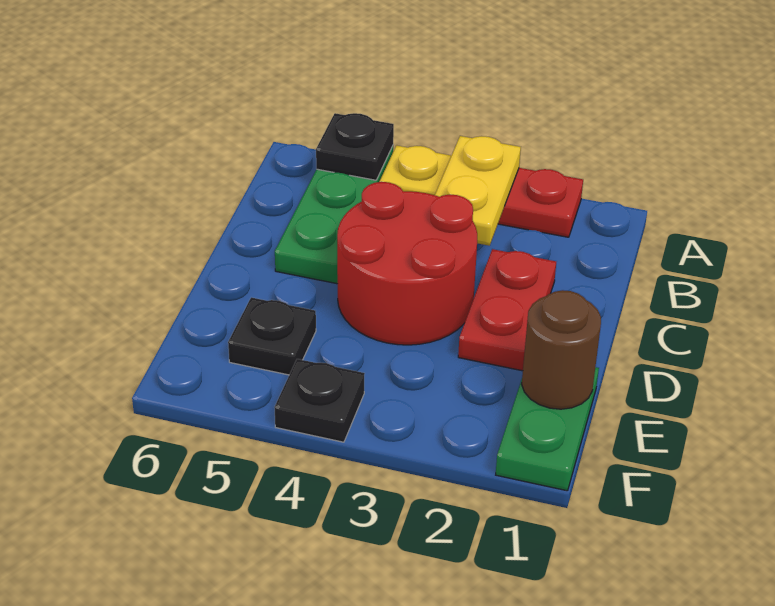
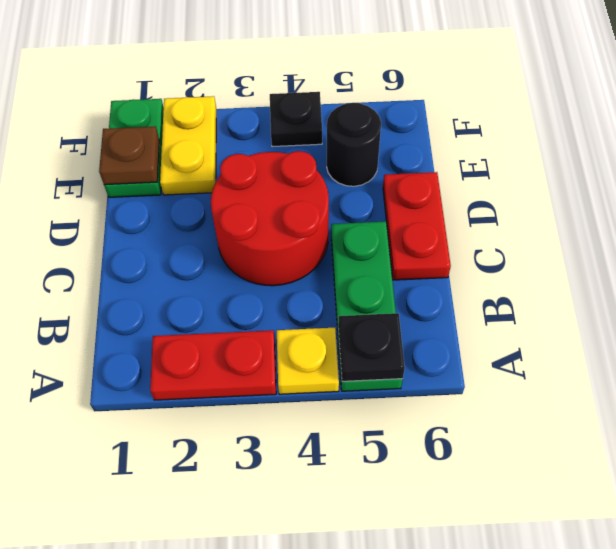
yellow 1x2 plate [435,136,521,246] -> yellow 1x2 plate moved to [160,96,216,195]
red 1x2 plate [458,249,556,371] -> red 1x2 plate moved to [383,172,451,280]
brown 1x1 round brick [522,290,601,409] -> brown 1x1 plate [99,126,159,185]
black 1x1 plate [228,297,316,375] -> black 1x1 round brick [327,103,381,186]

